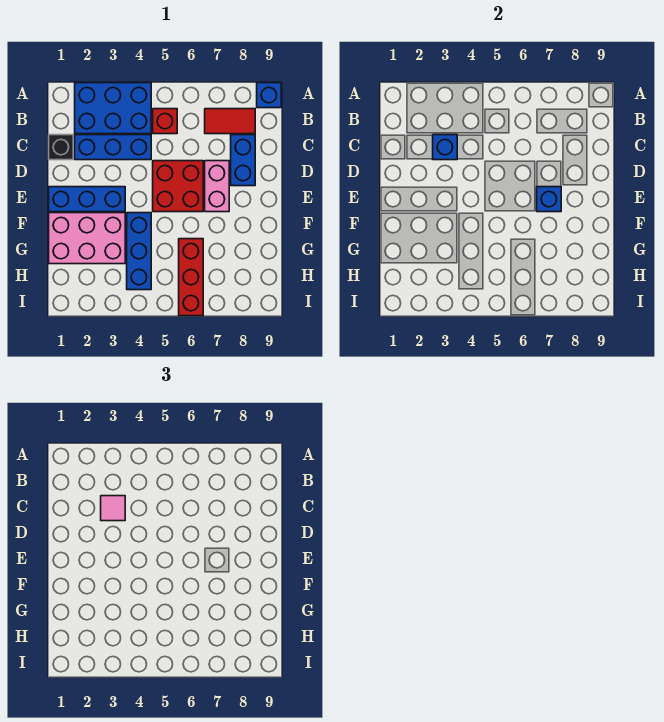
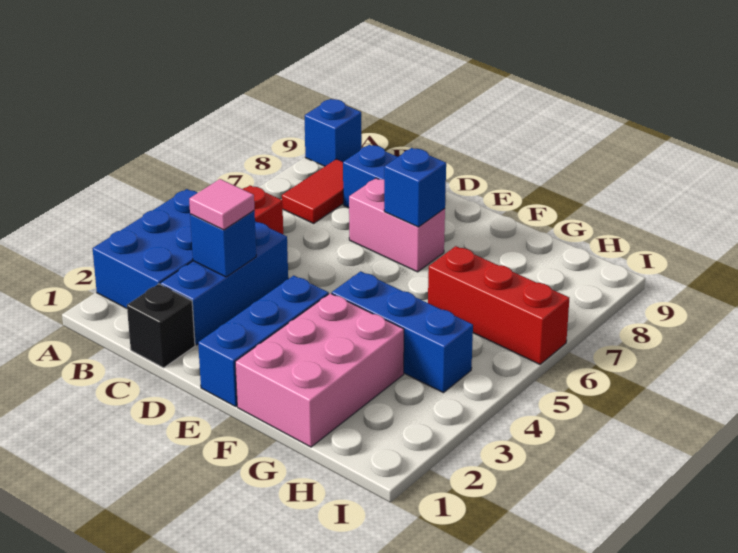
red 2x2 brick [153,161,203,212] -> none

